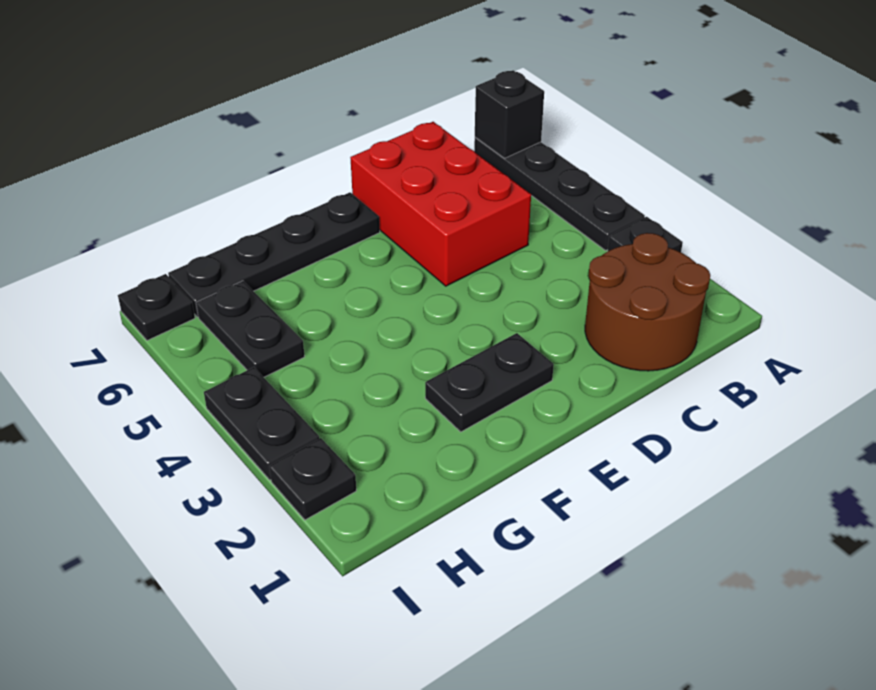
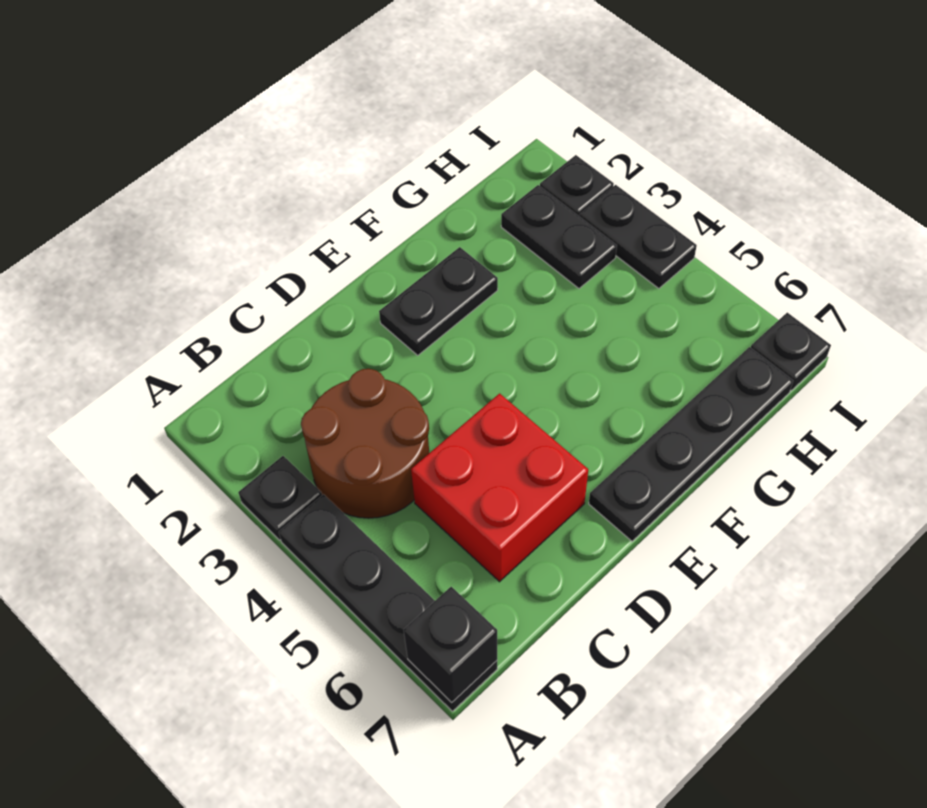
brown 2x2 round brick [585,233,710,371] -> brown 2x2 round brick moved to [301,369,429,518]
red 2x3 brick [350,122,531,286] -> red 2x2 brick [411,393,588,582]
black 1x2 plate [196,281,305,377] -> black 1x2 plate moved to [501,185,617,288]

